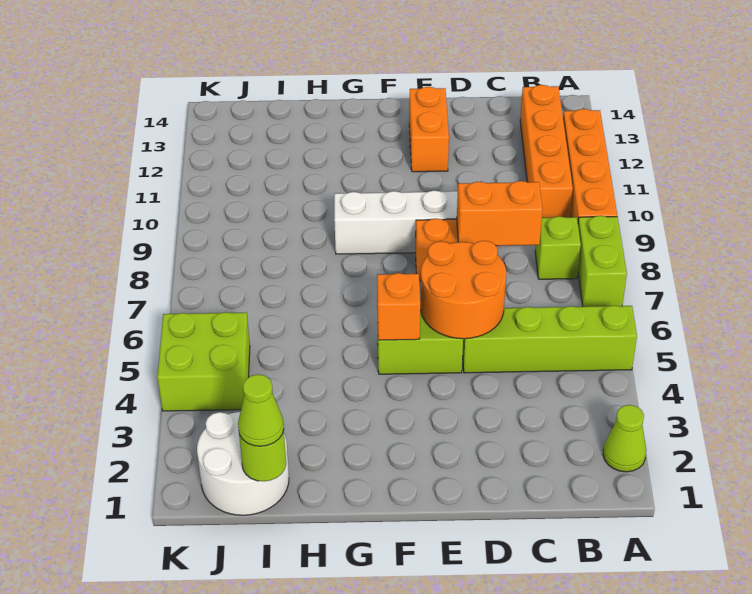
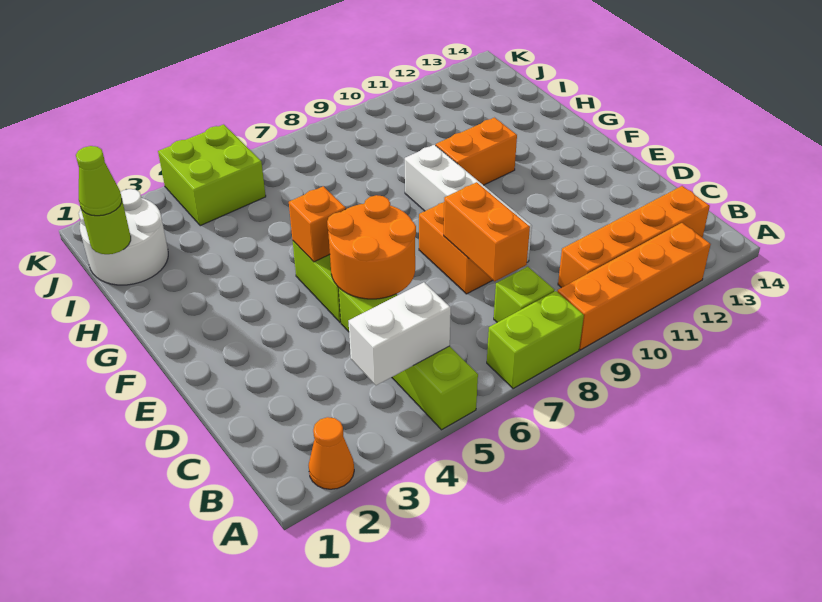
lime 1x1 cone [603,405,646,472] -> orange 1x1 cone [309,417,354,489]
none -> white 1x2 brick [349,282,451,385]
orange 1x2 brick [409,87,449,172] -> orange 1x2 brick moved to [436,118,517,185]

